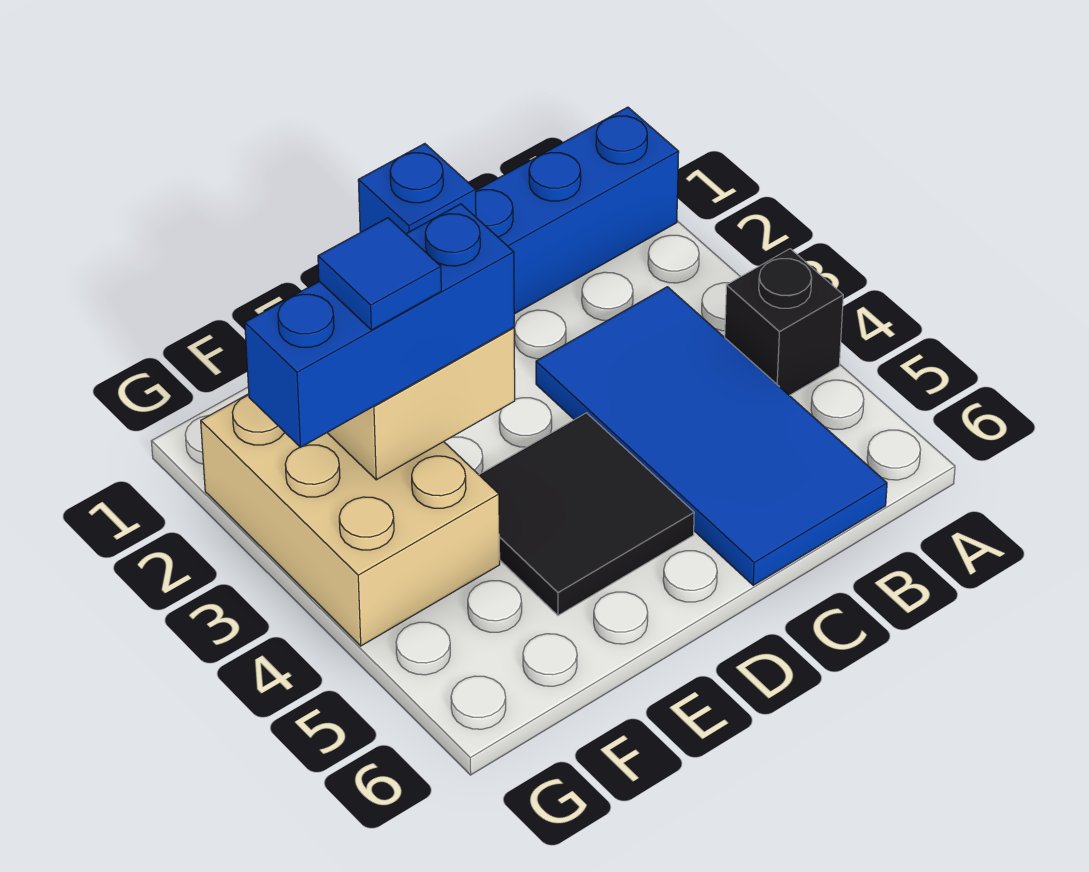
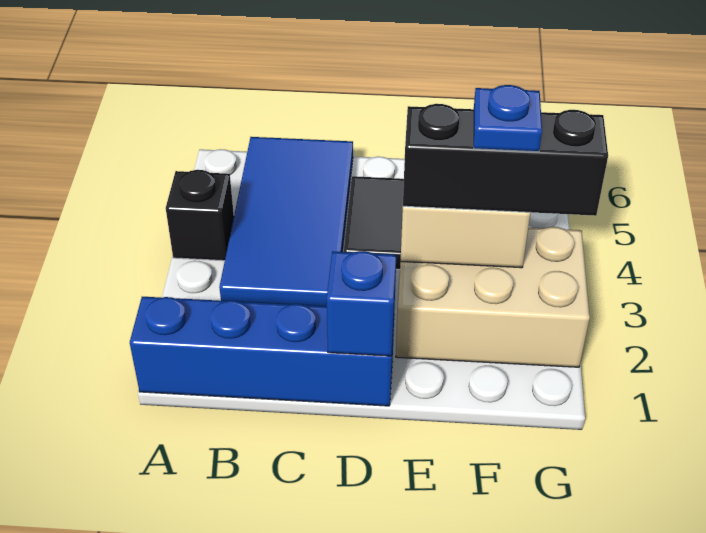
blue 1x3 brick [245,204,514,447] -> black 1x3 brick [403,104,608,216]
tan 2x3 brick [201,394,500,646] -> tan 2x3 brick turned to [396,227,590,367]
blue 1x1 tile [318,218,441,330] -> blue 1x1 plate [474,85,542,152]

